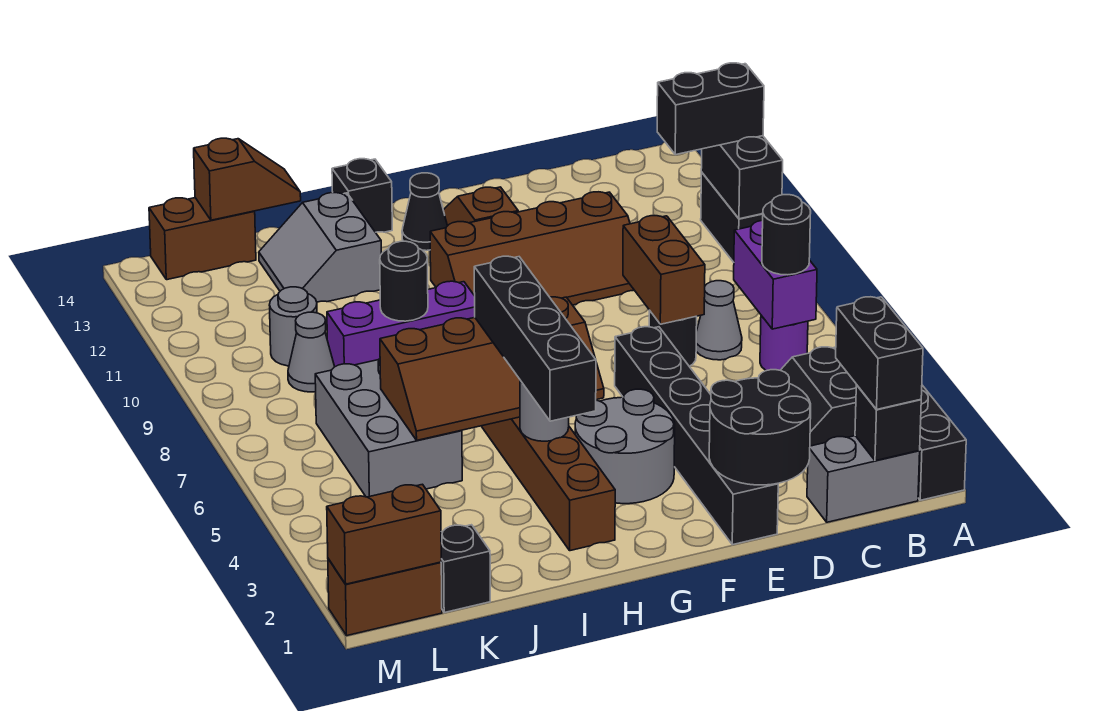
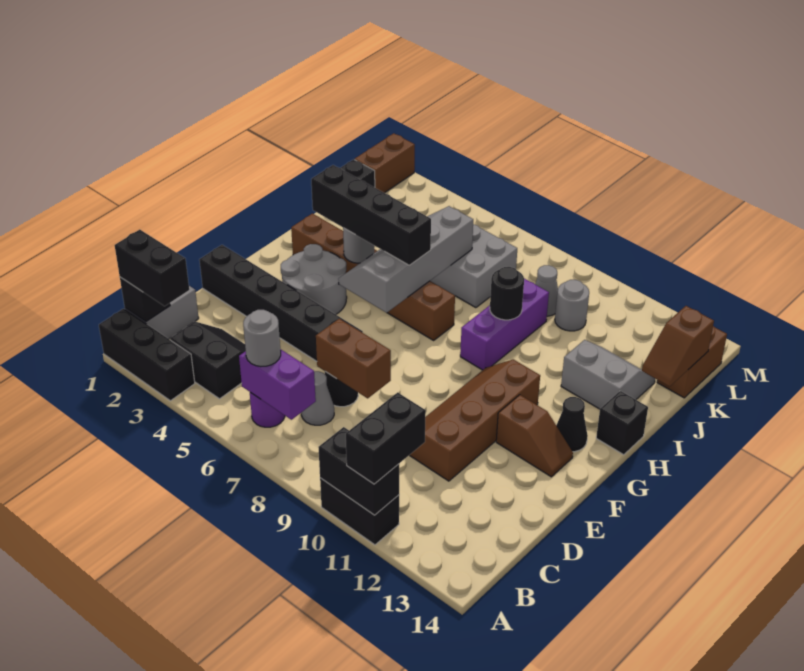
black 1x1 round brick [762,195,811,275] -> grey 1x1 round brick [243,310,281,367]
black 2x2 round brick [709,370,811,485] -> none
brown 2x4 slope [380,297,604,440] -> grey 2x4 slope [338,206,473,313]
brown 1x2 brick [327,484,441,584] -> none

